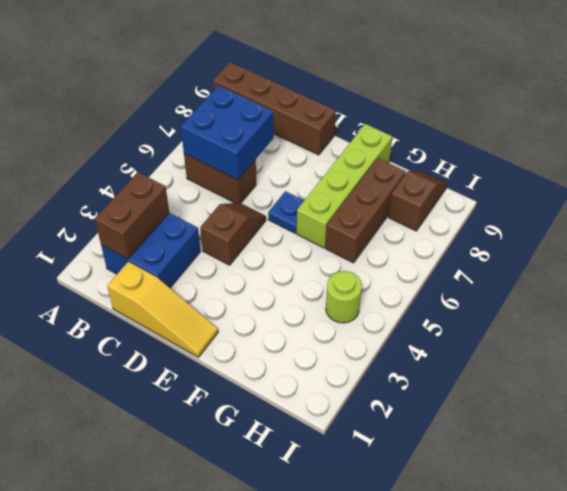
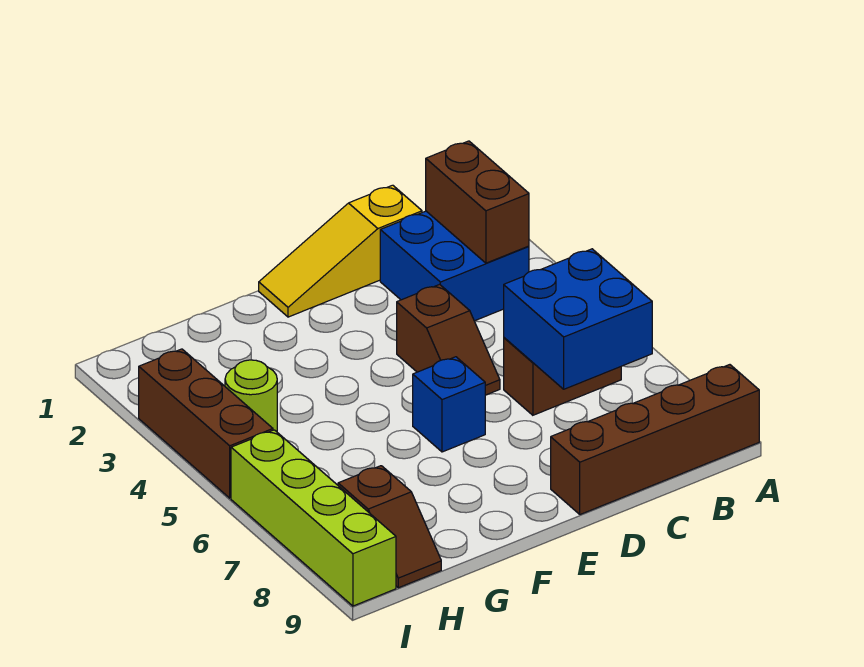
blue 1x1 plate [268,191,304,233] -> blue 1x1 brick [413,357,485,452]
lime 1x4 brick [297,124,392,248] -> lime 1x4 brick moved to [231,430,396,606]
brown 1x3 brick [326,158,406,263] -> brown 1x3 brick moved to [139,349,273,498]

